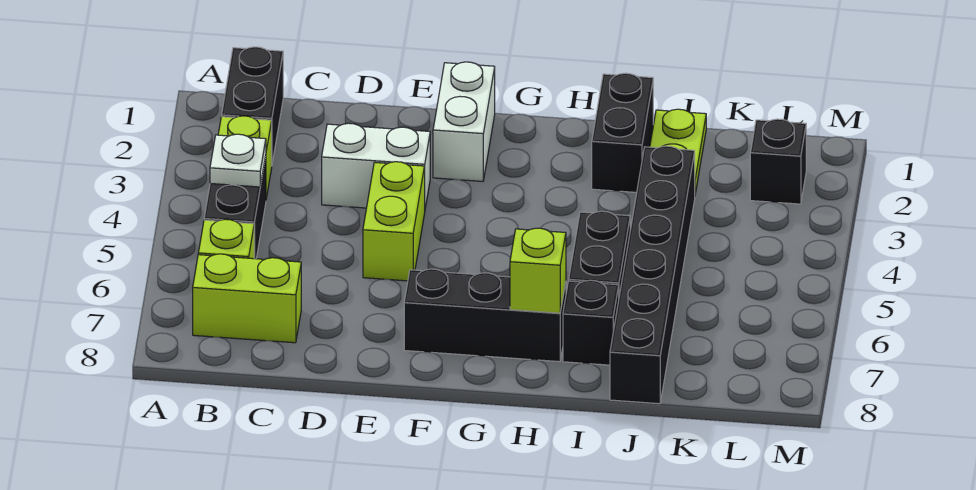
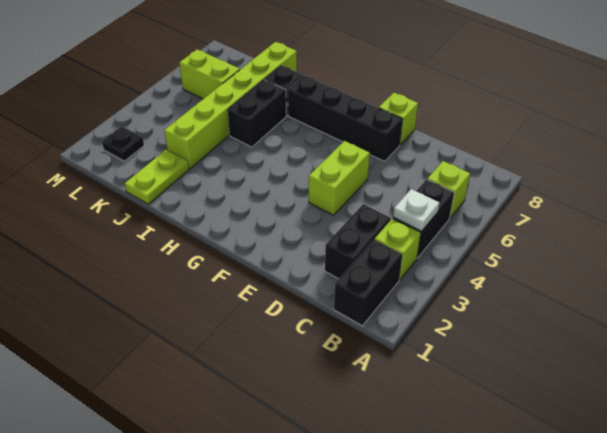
lime 1x2 brick [193,254,301,343] -> lime 1x2 brick moved to [179,49,240,99]
white 1x2 brick [322,123,430,208] -> none
white 1x2 brick [433,62,495,181] -> none
black 1x3 brick [404,269,566,362] -> black 1x4 brick [288,75,403,161]
lime 1x1 brick [510,228,566,313] -> lime 1x1 brick moved to [379,93,418,145]
black 1x2 brick [592,73,653,192] -> black 1x2 brick moved to [325,204,391,279]
black 1x6 brick [610,146,695,404] -> lime 1x6 brick [164,42,297,168]
black 1x1 brick [750,119,806,204] -> black 1x1 plate [102,126,144,161]

